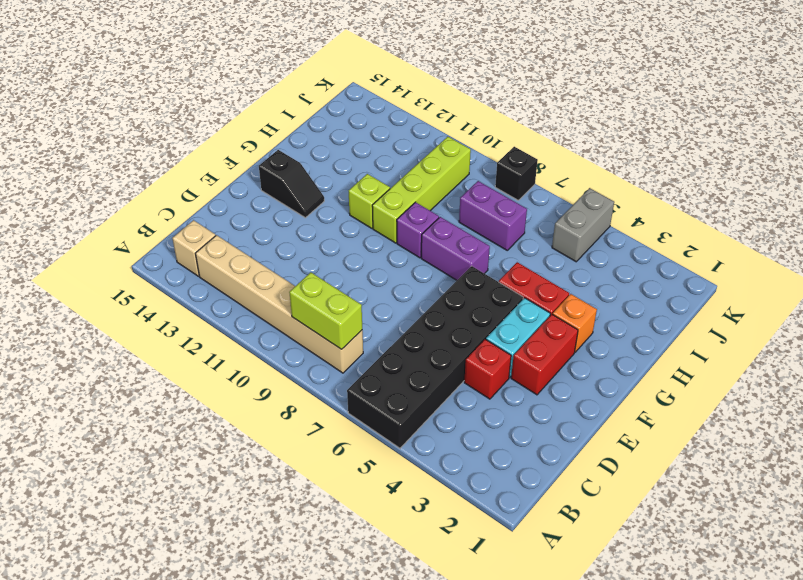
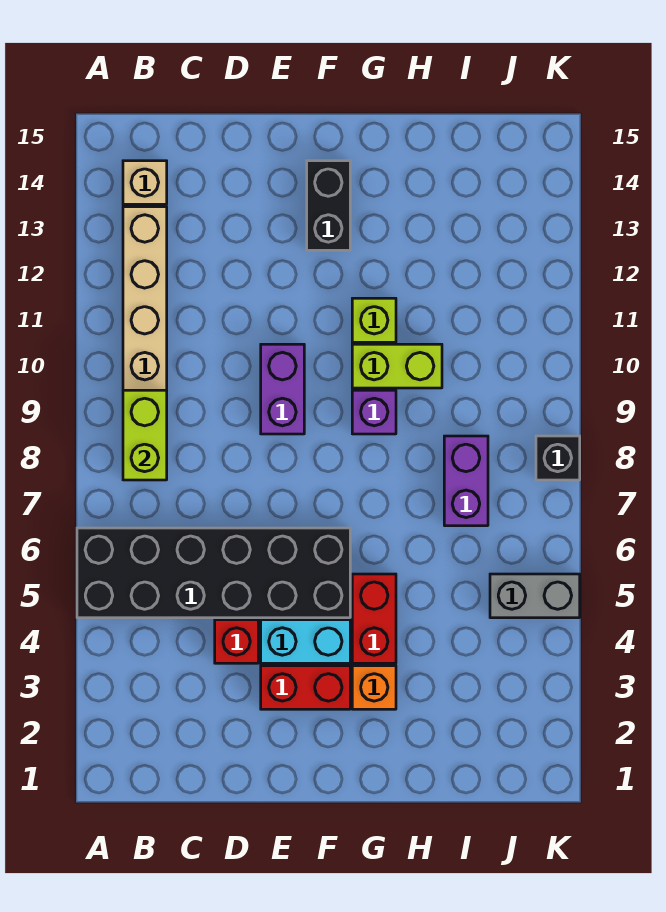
black 1x2 slope [259,150,324,218] -> black 1x2 brick [307,161,350,250]
purple 1x2 brick [421,217,490,280] -> purple 1x2 brick moved to [261,344,304,434]
lime 1x4 brick [372,137,471,243] -> lime 1x2 brick [352,344,442,388]

